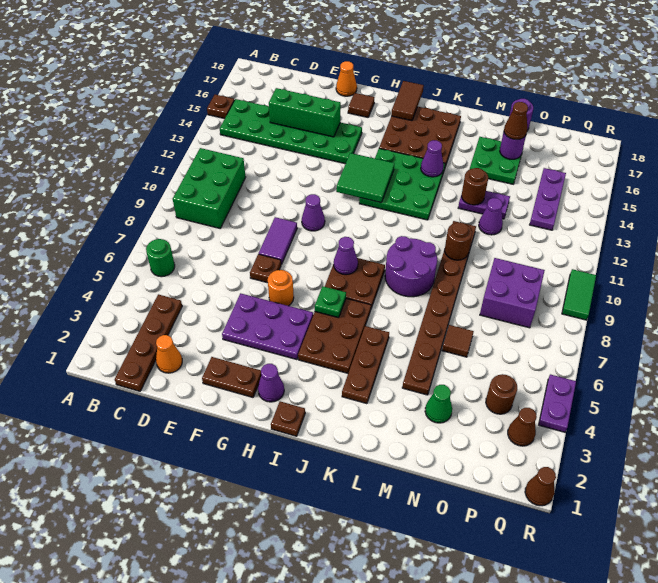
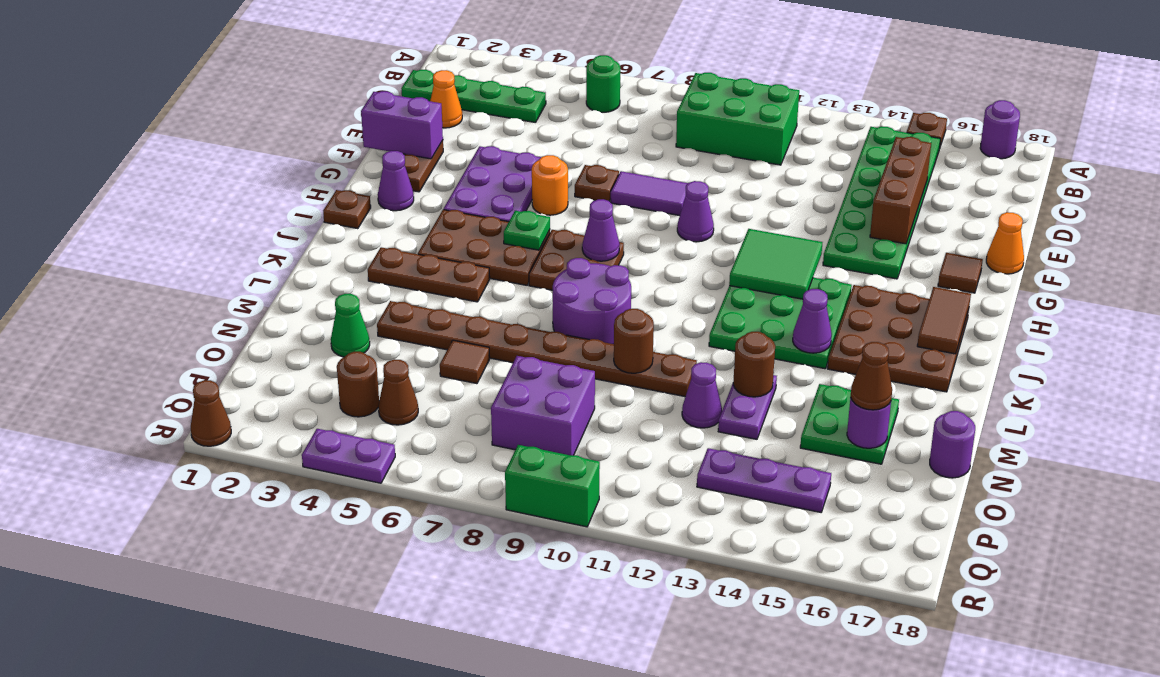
none -> purple 1x1 round brick [980,100,1020,159]
brown 1x4 plate [115,294,182,391] -> green 1x4 plate [401,70,546,123]
green 1x3 brick [269,88,341,137] -> brown 1x3 brick [870,137,931,244]
none -> purple 1x2 brick [361,91,443,159]
brown 1x2 tile [391,81,424,121] -> brown 1x2 tile turned to [917,287,971,354]
brown 1x1 cone [508,408,537,446] -> brown 1x1 cone moved to [378,359,418,425]
green 1x2 tile [562,269,596,320] -> green 1x2 brick [505,445,600,527]

